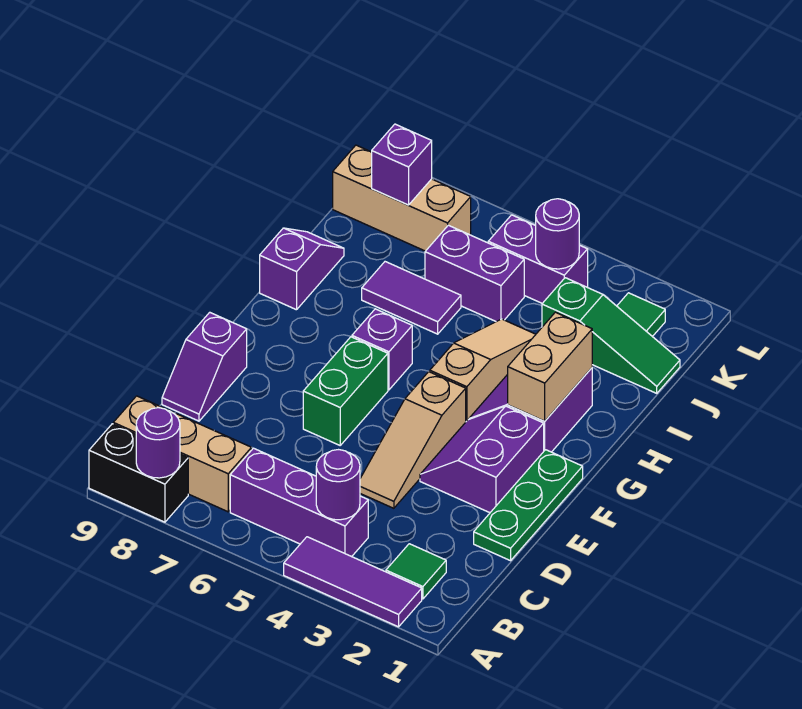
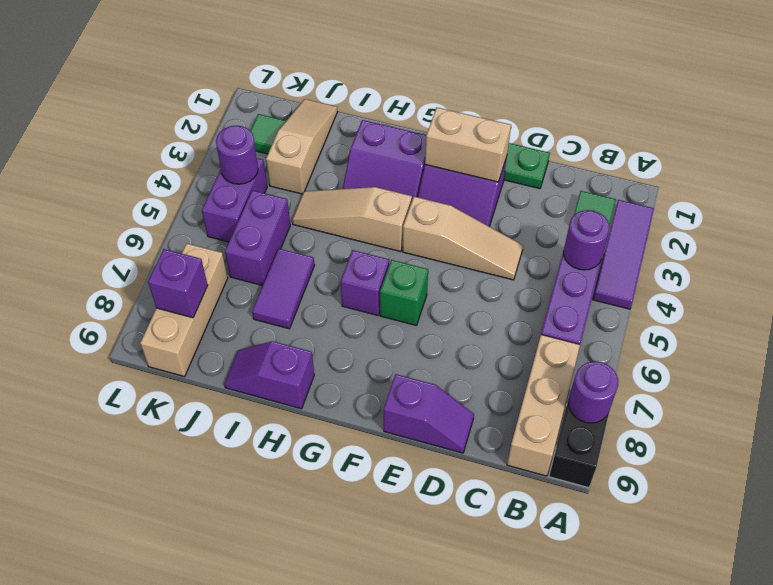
green 1x2 brick [303,337,388,445] -> green 1x1 brick [380,260,428,326]
tan 1x2 brick [508,312,592,421] -> tan 1x2 brick moved to [425,108,511,182]
green 1x3 slope [542,278,680,393] -> tan 1x3 slope [266,99,338,194]

